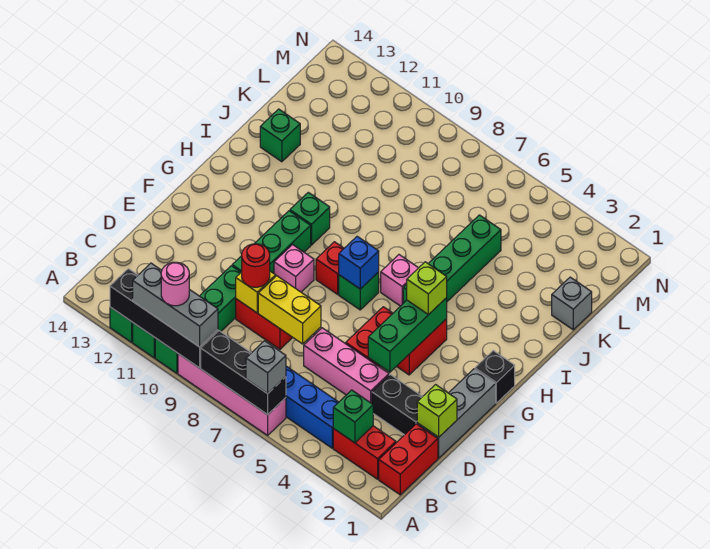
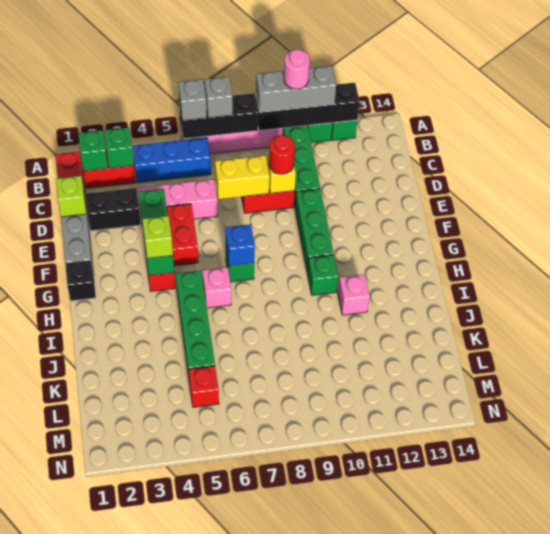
pink 1x1 brick [274,245,314,292] -> pink 1x1 brick moved to [338,274,370,315]
red 1x1 brick [316,242,344,294] -> red 1x1 brick moved to [189,366,219,407]
green 1x1 brick [260,109,300,162] -> green 1x1 brick moved to [78,130,108,171]
grey 1x1 brick [552,277,592,330] -> grey 1x1 brick moved to [204,77,233,118]

